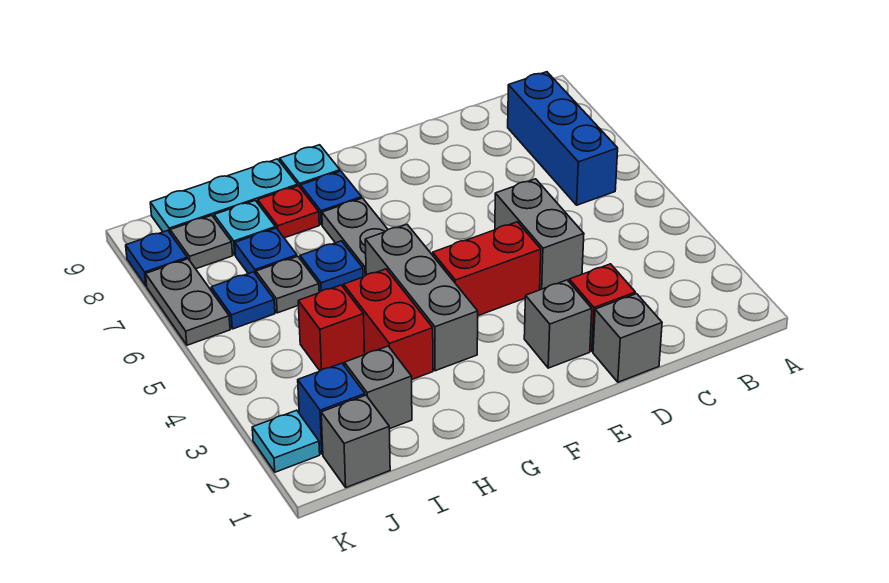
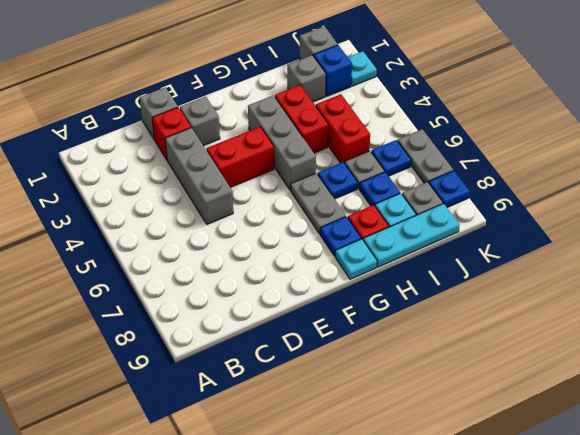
blue 1x3 brick [508,72,618,205] -> none
grey 1x2 brick [495,179,584,290] -> grey 1x3 brick [165,128,233,224]
red 1x1 brick [298,285,365,371] -> red 1x2 brick [316,94,370,163]

